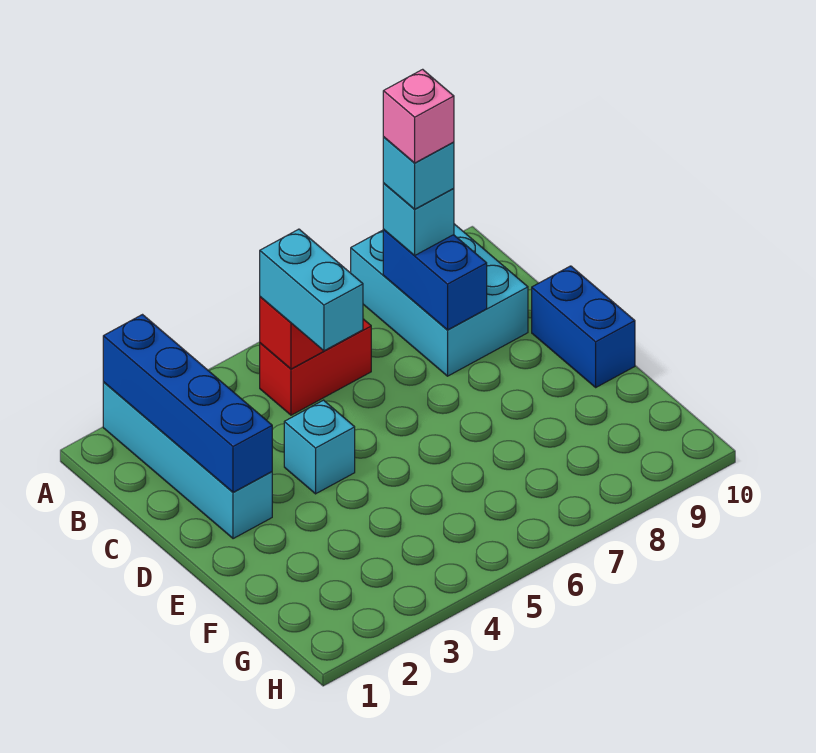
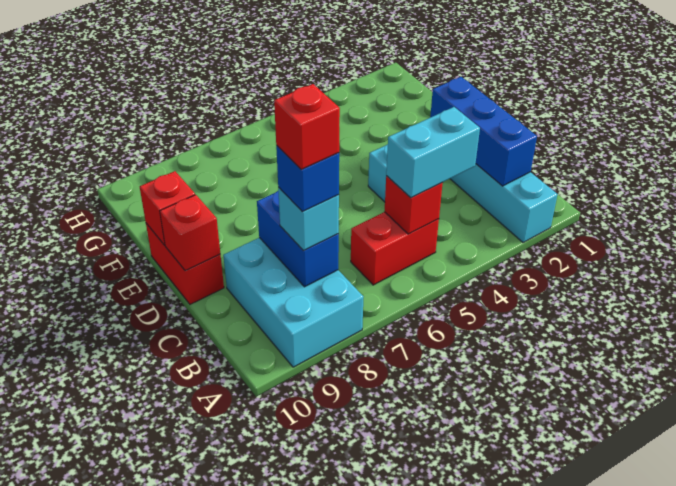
blue 1x4 brick [103,315,272,492] -> blue 1x3 brick [430,77,537,186]
cyan 1x2 brick [260,229,363,351] -> cyan 1x2 brick turned to [386,107,480,198]
cyan 1x1 brick [383,137,454,209] -> blue 1x1 brick [276,145,339,212]
pink 1x1 brick [383,69,454,163] -> red 1x1 brick [274,84,340,169]
blue 1x2 brick [532,266,635,387] -> red 1x2 brick [146,223,224,304]
none -> red 1x1 brick [160,195,220,271]
none -> red 1x1 brick [140,171,195,245]

